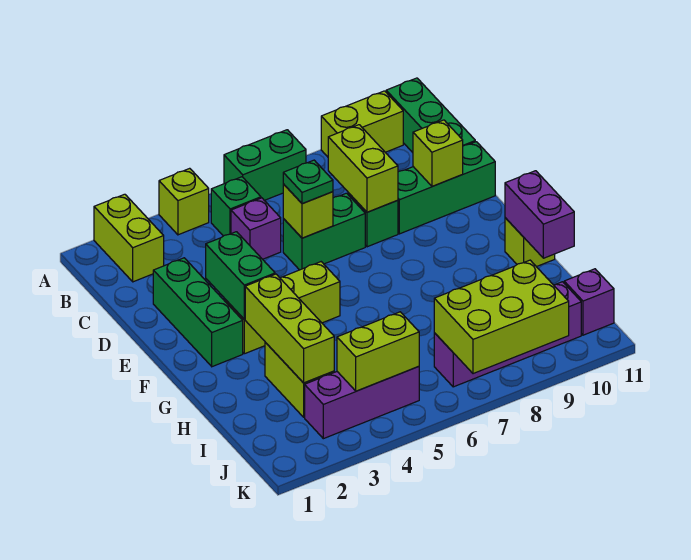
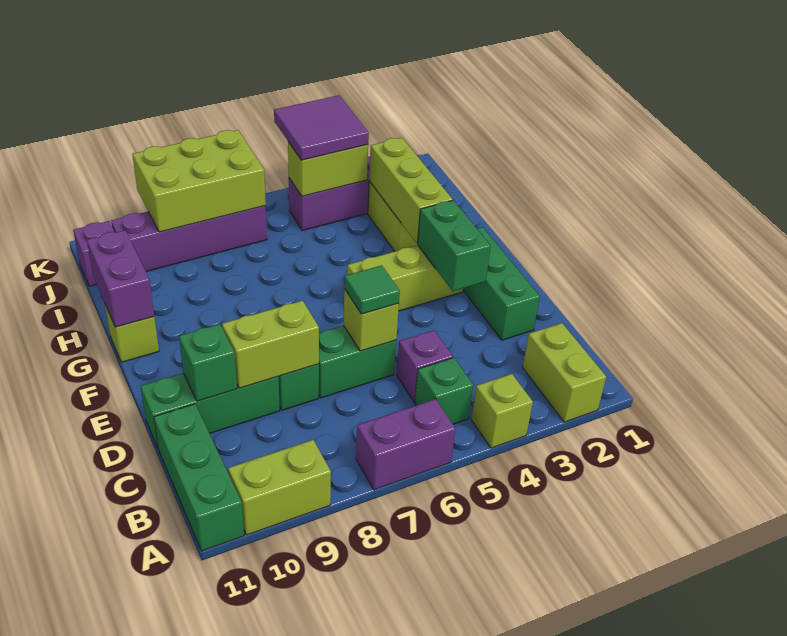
green 1x2 brick [224,130,306,200] -> purple 1x2 brick [356,399,455,490]
lime 1x2 brick [328,125,398,212] -> lime 1x2 brick turned to [222,301,319,388]
green 1x1 plate [283,160,333,204] -> green 1x1 tile [344,265,400,314]
lime 1x1 brick [413,120,463,186] -> green 1x1 brick [179,324,237,401]
none -> purple 2x2 tile [274,95,369,160]

